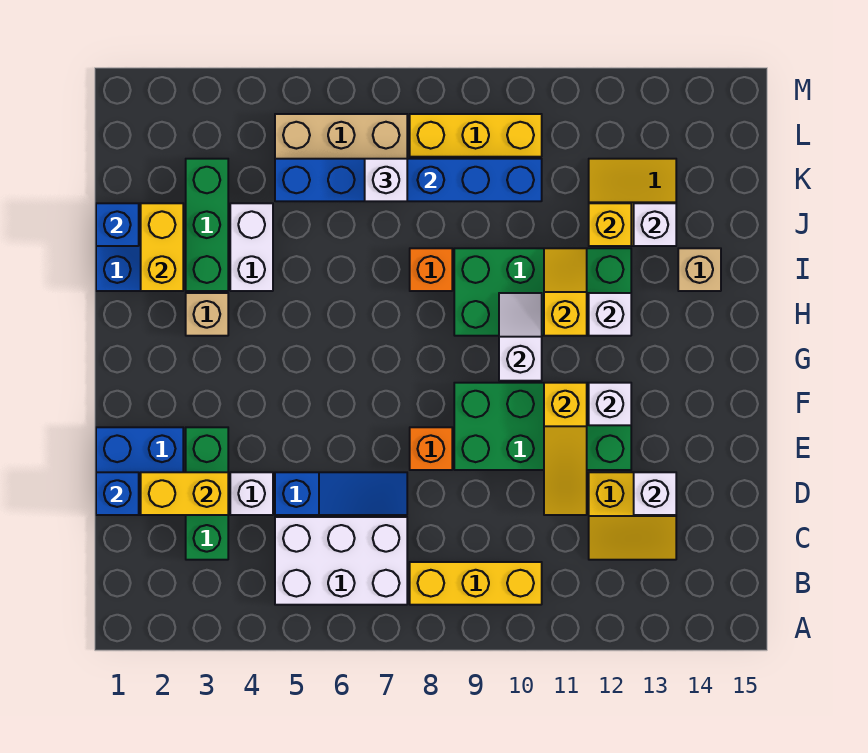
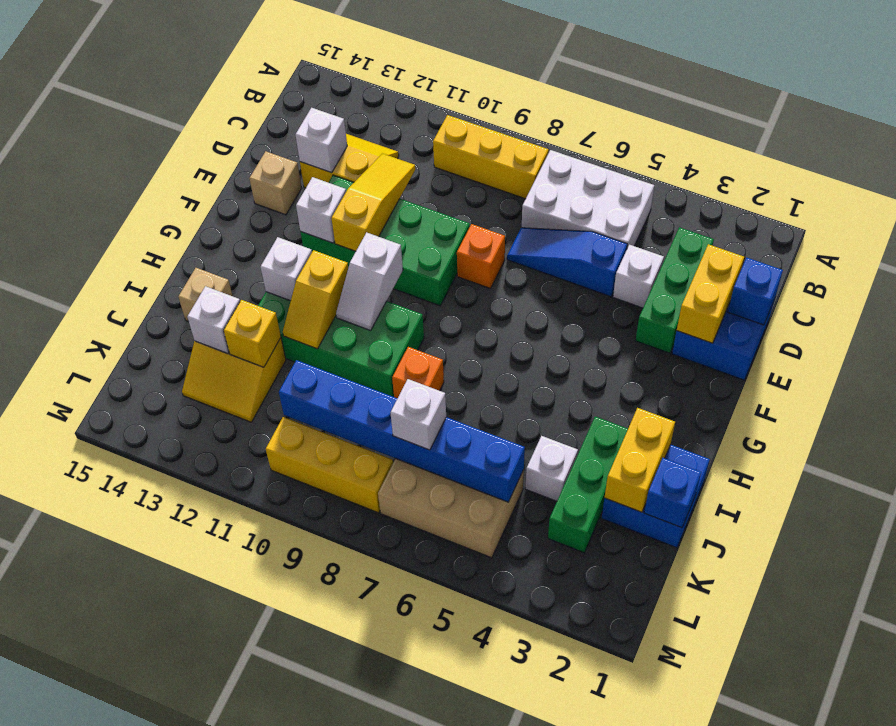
yellow 1x2 brick [141,472,228,515] -> yellow 1x2 brick turned to [677,244,744,343]
tan 1x1 brick [186,293,228,336] -> tan 1x1 brick moved to [249,151,301,215]
white 1x2 brick [230,203,273,291] -> white 1x1 brick [525,436,578,501]

